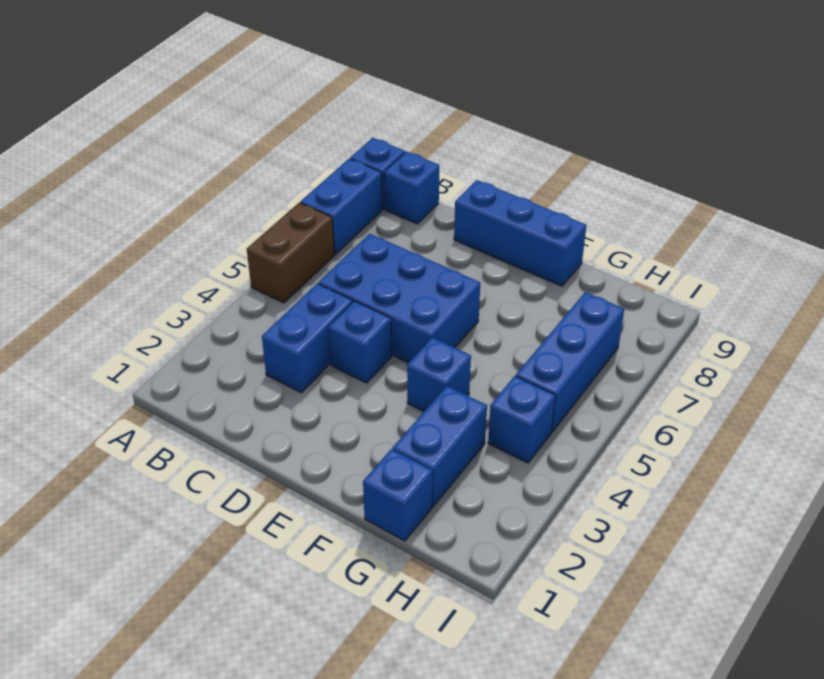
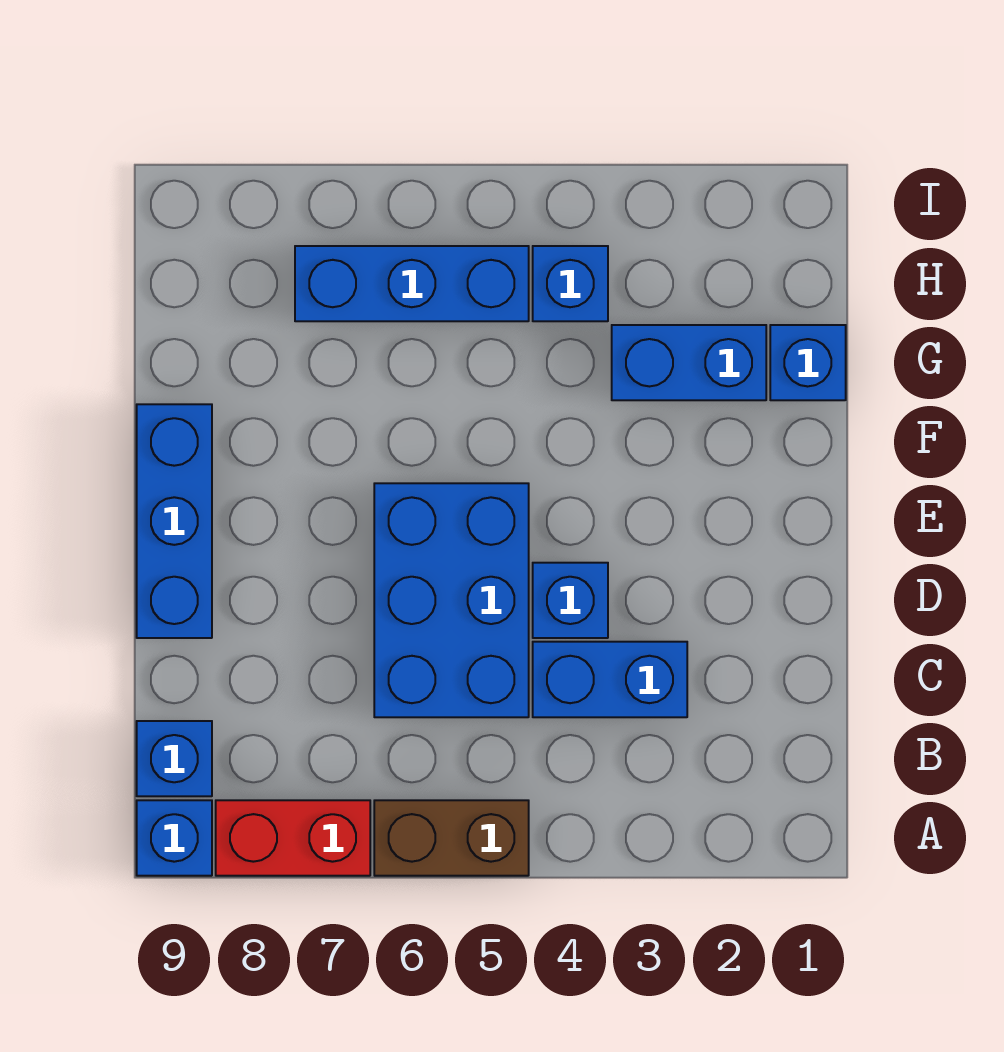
blue 1x2 brick [300,159,382,254] -> red 1x2 brick [216,800,370,876]
blue 1x1 brick [407,338,471,411] -> none

